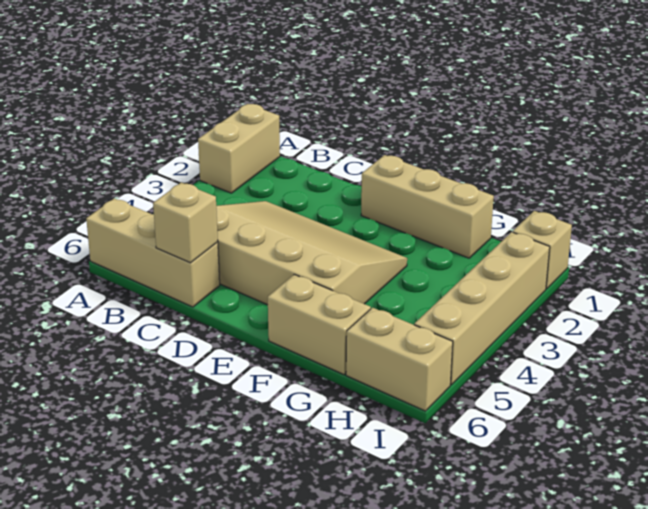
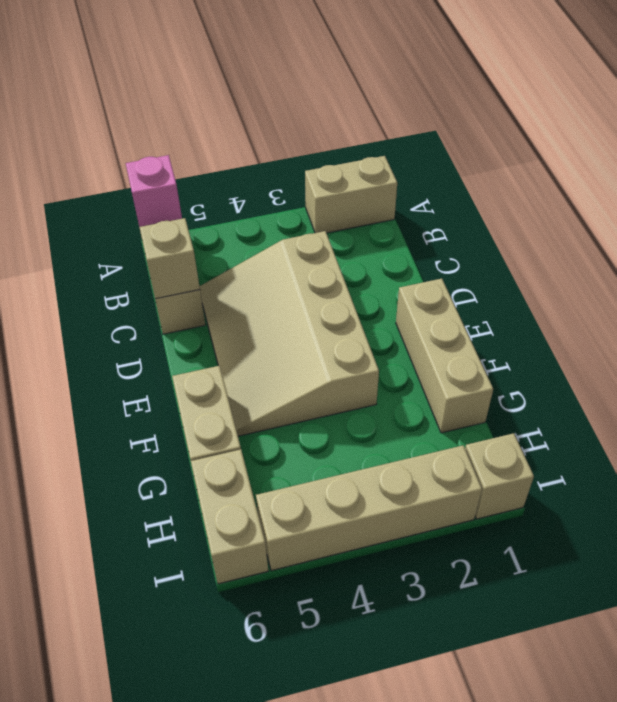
none -> pink 1x1 brick [126,155,182,227]
tan 3x4 slope [216,201,407,305] -> tan 3x4 slope turned to [199,231,379,436]

